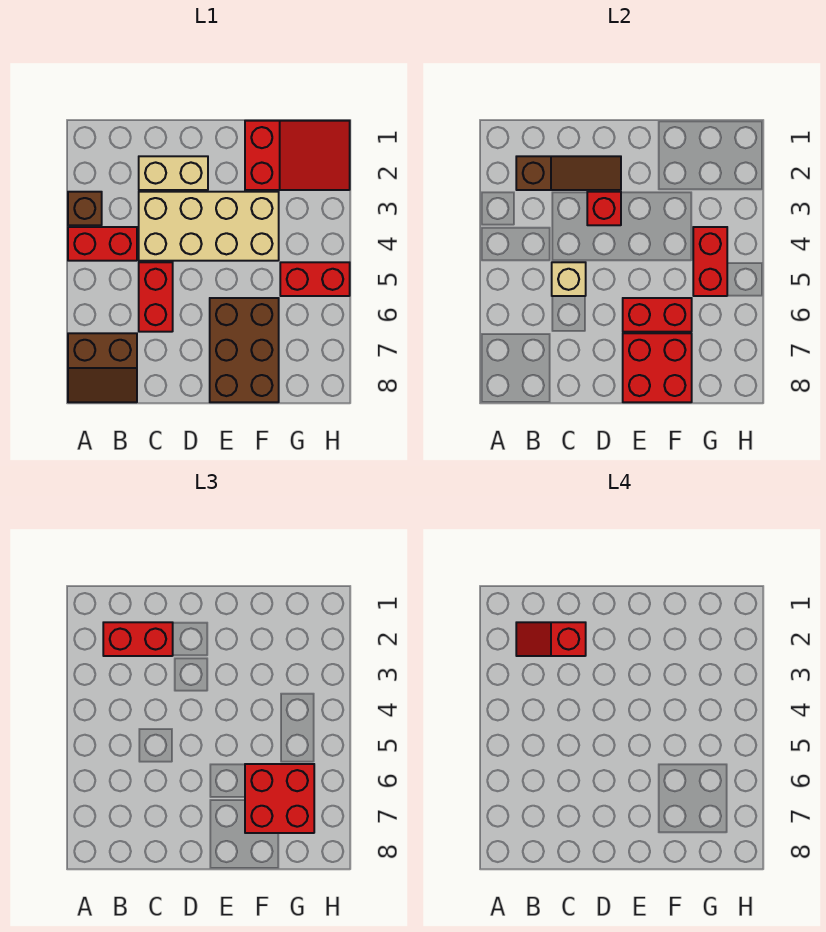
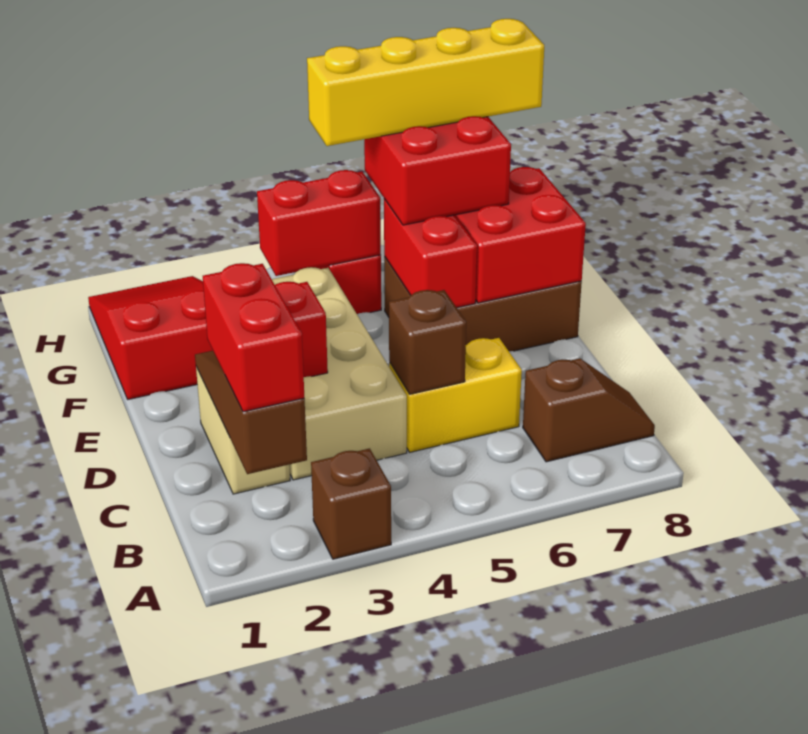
red 1x2 brick [68,227,137,261] -> none
brown 2x2 slope [68,333,137,402] -> brown 1x2 slope [523,358,655,462]
red 1x2 slope [516,622,586,656] -> none
red 1x2 brick [139,262,173,332] -> yellow 1x2 brick [389,338,522,452]
tan 1x1 brick [552,262,586,296] -> brown 1x1 brick [389,290,466,394]
none -> yellow 1x4 brick [307,19,544,146]

